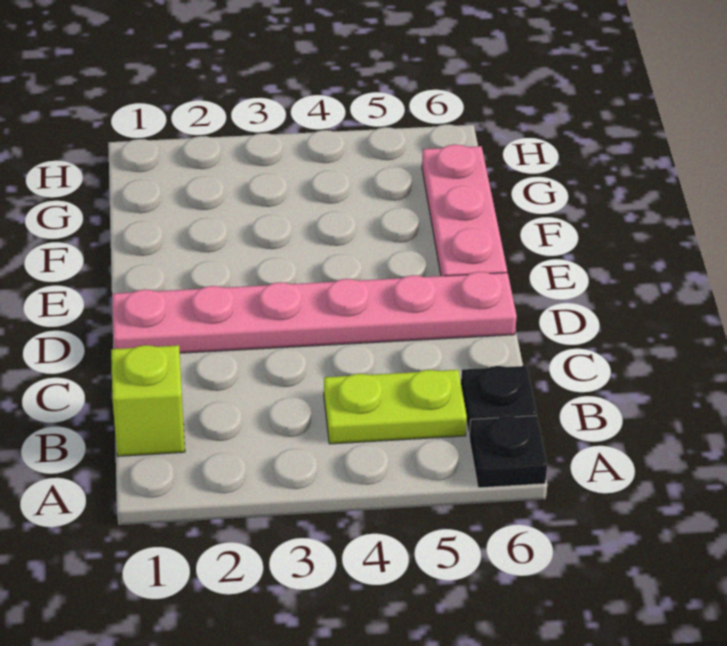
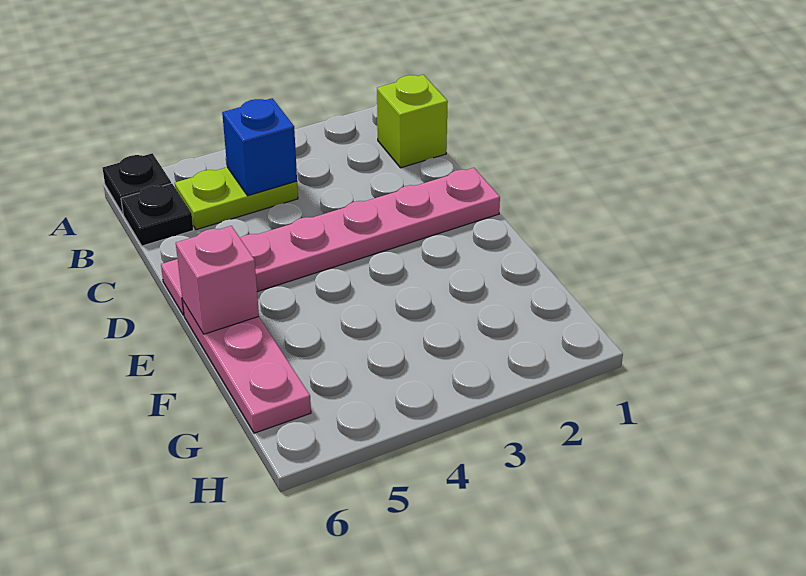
none -> blue 1x1 brick [222,98,297,196]
none -> pink 1x1 brick [176,226,259,334]

